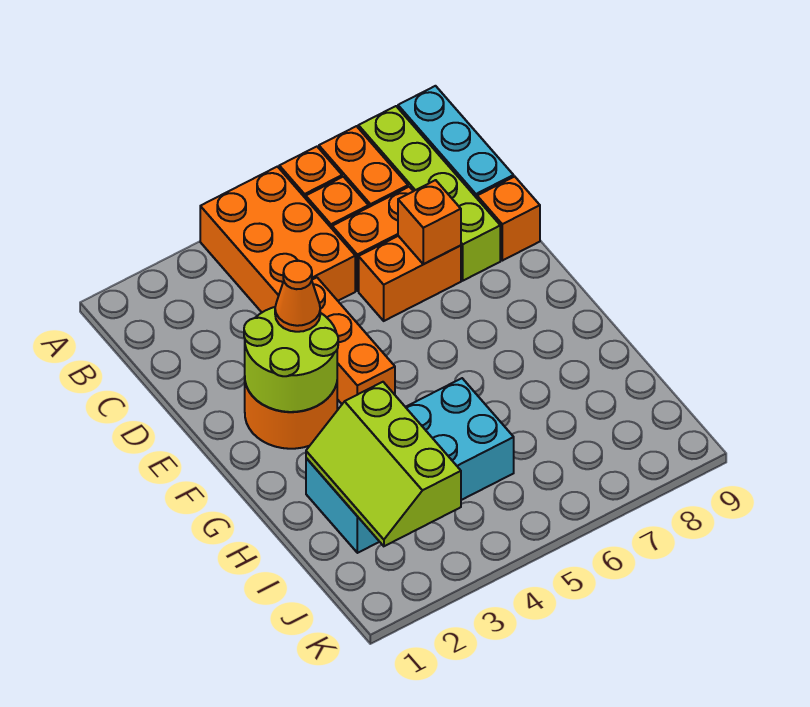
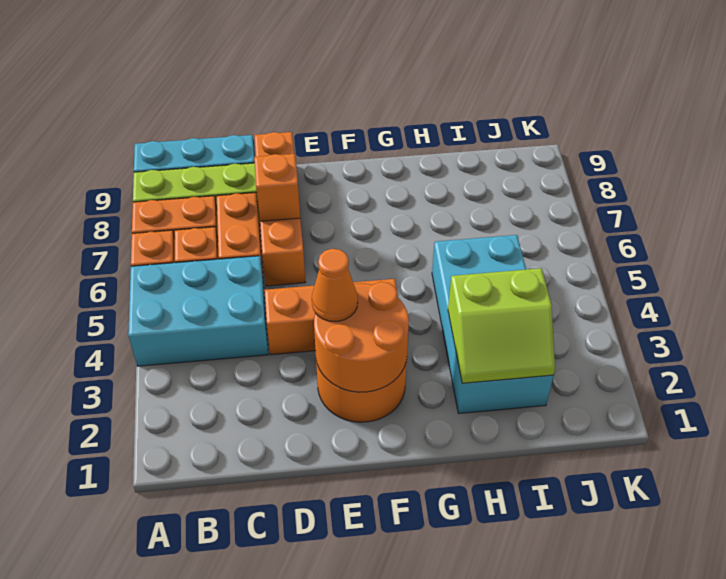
orange 2x3 brick [200,167,355,312] -> cyan 2x3 brick [128,256,268,366]
lime 2x2 round brick [244,307,338,412] -> orange 2x2 round brick [314,282,409,392]
lime 2x3 slope [306,382,461,546] -> lime 2x2 slope [448,268,555,383]

